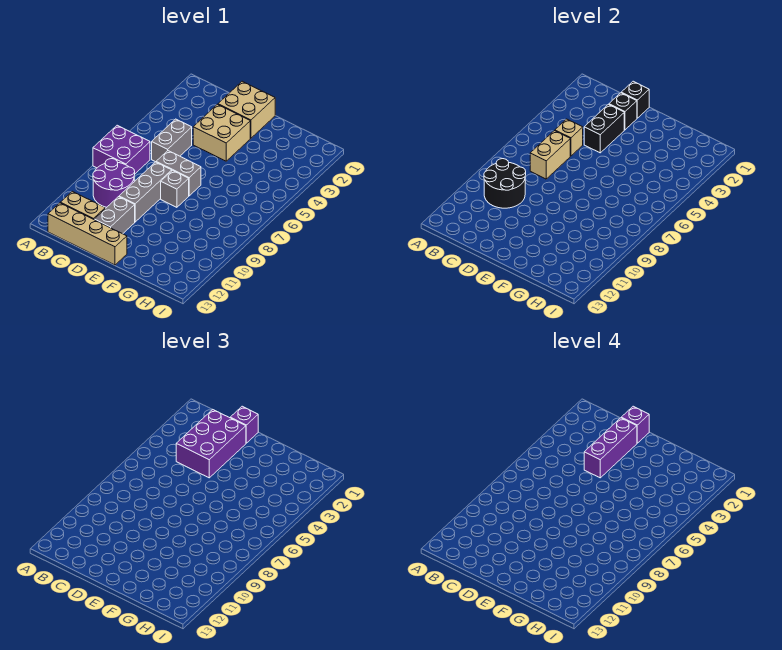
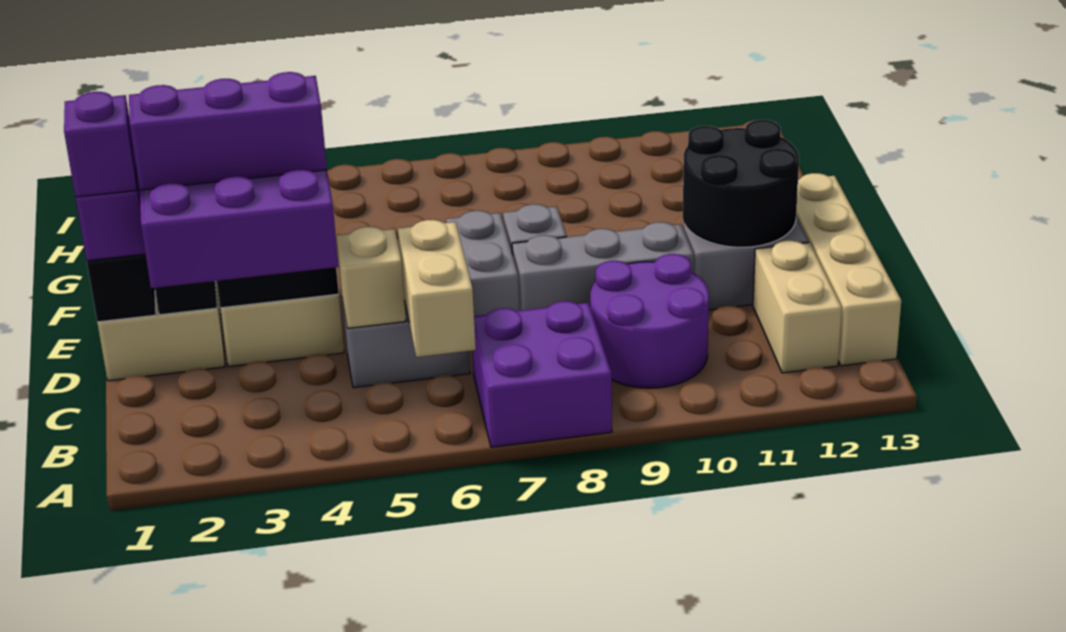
black 2x2 round brick [484,159,526,208] -> black 2x2 round brick moved to [683,120,799,247]
tan 1x2 brick [530,131,570,179] -> tan 1x2 brick turned to [398,220,476,357]

